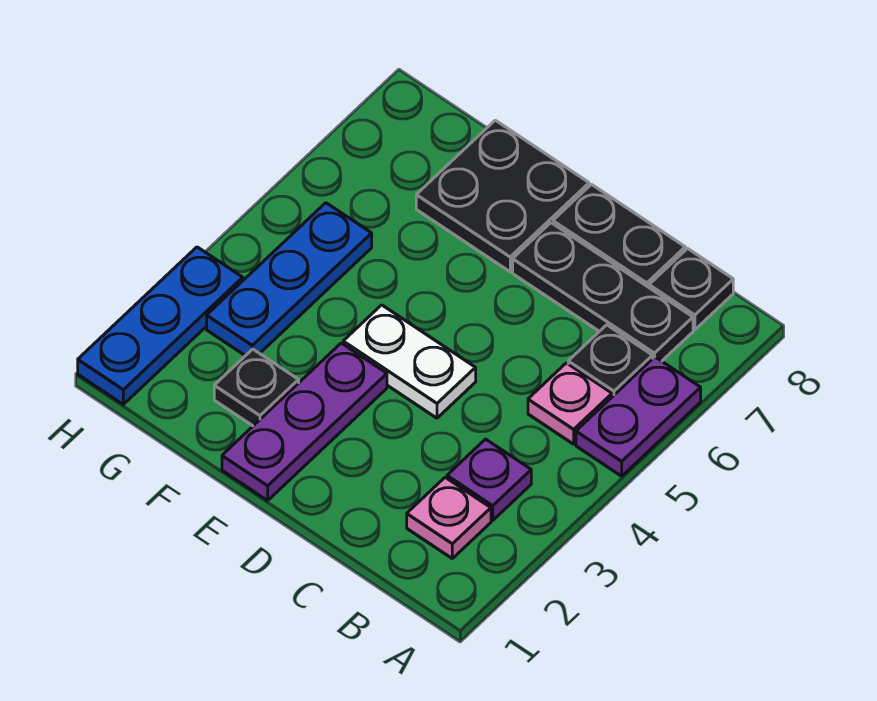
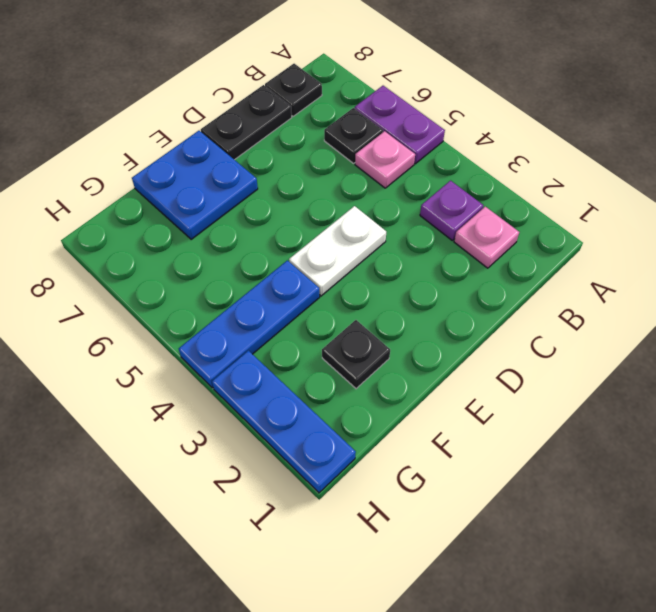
black 1x3 plate [513,223,693,361] -> none
purple 1x3 plate [222,343,387,500] -> none
black 2x2 plate [416,120,589,272] -> blue 2x2 plate [132,131,258,239]
blue 1x3 plate [207,203,372,356] -> blue 1x3 plate turned to [179,260,320,388]

